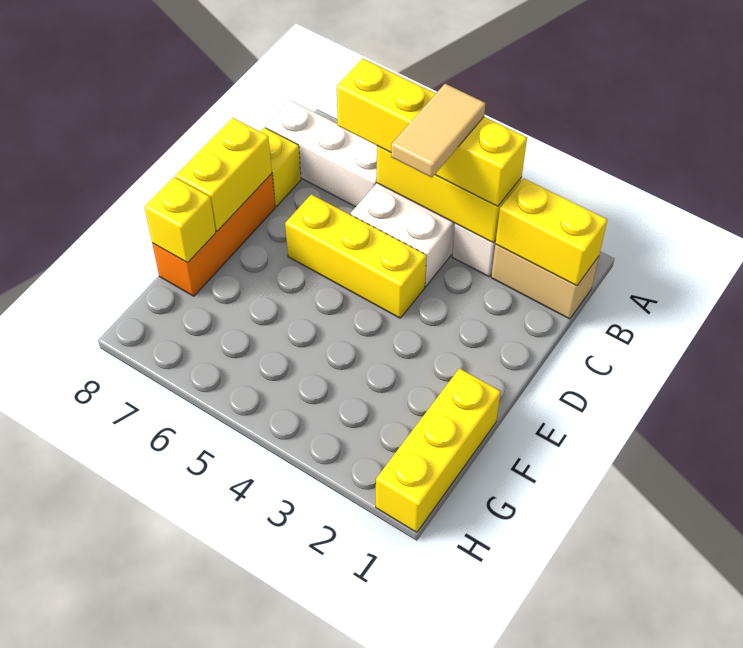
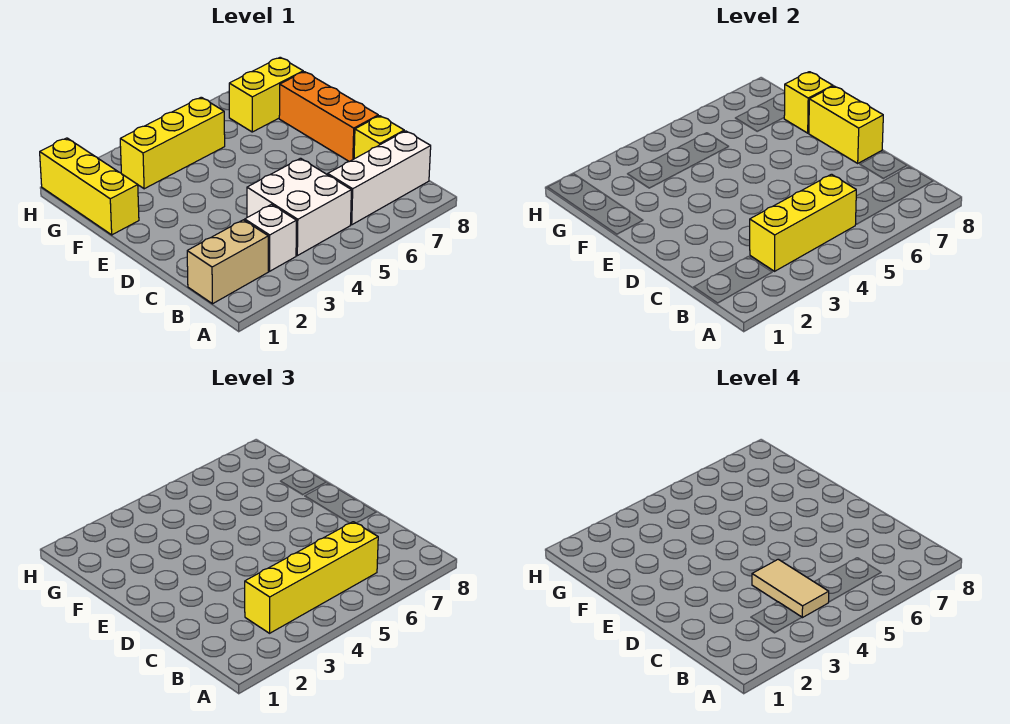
yellow 1x2 brick [495,178,607,286] -> yellow 1x2 brick moved to [229,57,303,132]
yellow 1x3 brick [285,194,426,318] -> yellow 1x3 brick moved to [120,97,225,189]

